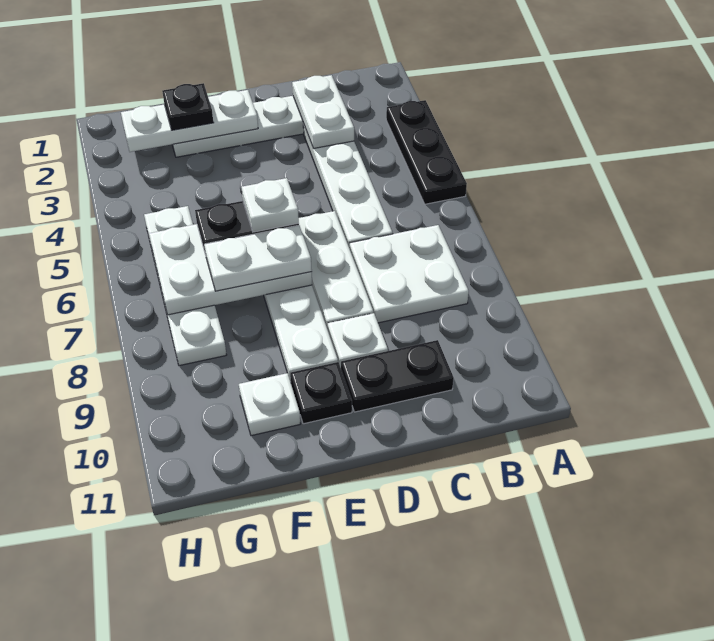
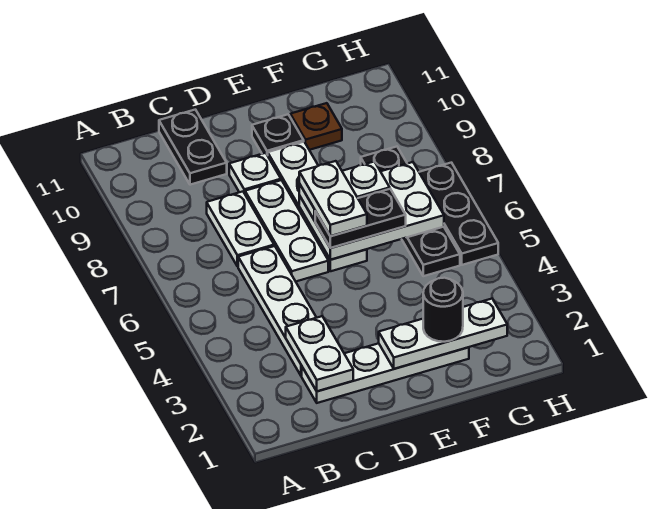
black 1x3 plate [386,100,467,204] -> black 1x3 plate moved to [419,163,498,265]
white 2x2 plate [350,225,469,323] -> white 1x2 plate [207,192,274,267]
black 1x2 plate [341,340,454,412] -> black 1x2 plate turned to [159,110,227,185]
white 1x1 plate [242,178,299,232] -> white 1x2 plate [299,161,367,236]
black 1x1 plate [162,83,214,130] -> black 1x1 round brick [423,278,463,342]
white 1x1 plate [239,373,300,436] -> brown 1x1 plate [290,103,342,150]
white 1x4 plate [144,206,226,366] -> black 1x4 plate [361,147,460,276]

